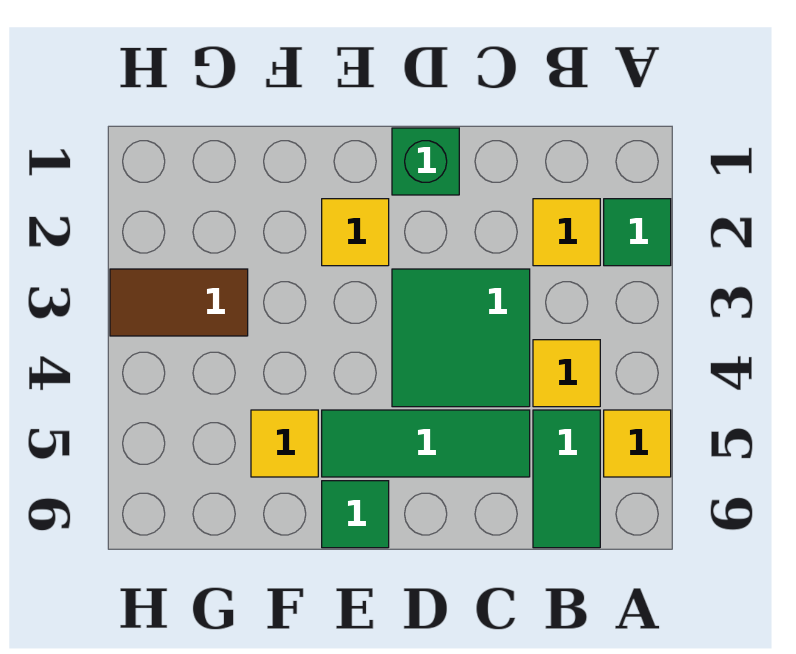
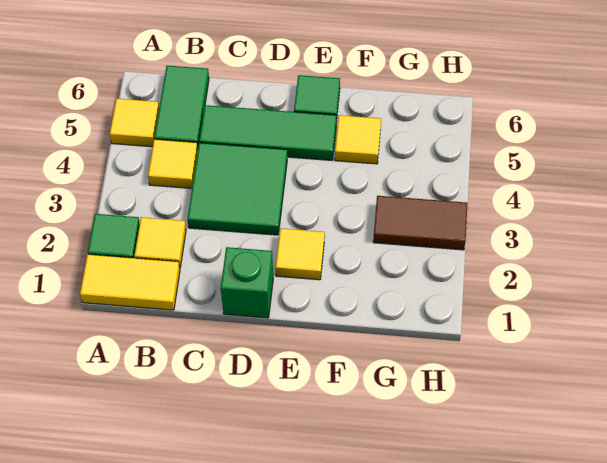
none -> yellow 1x2 tile [80,254,180,310]

